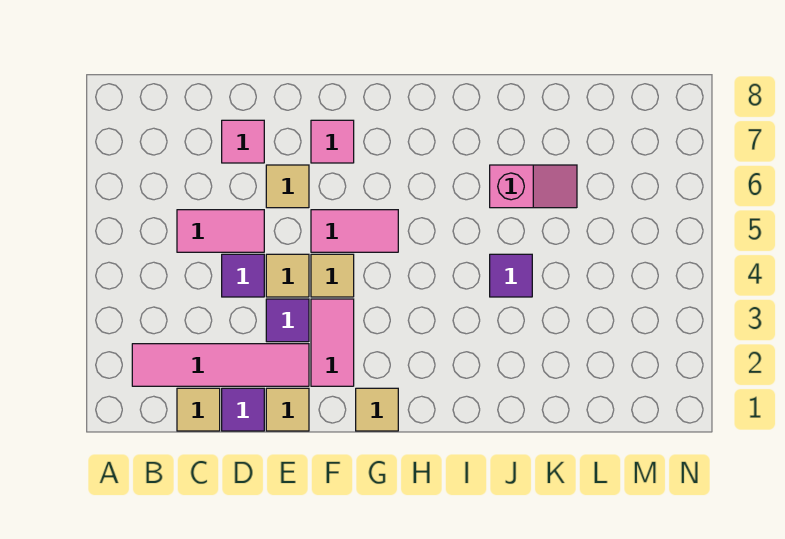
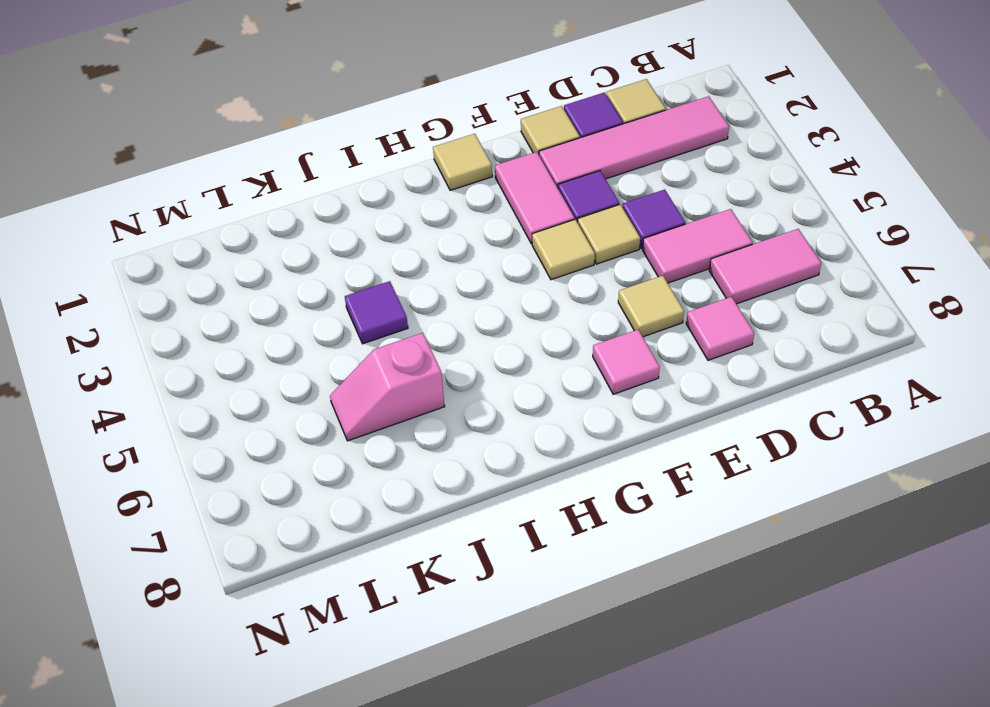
pink 1x2 tile [311,210,398,252] -> pink 1x2 tile moved to [709,229,821,304]

